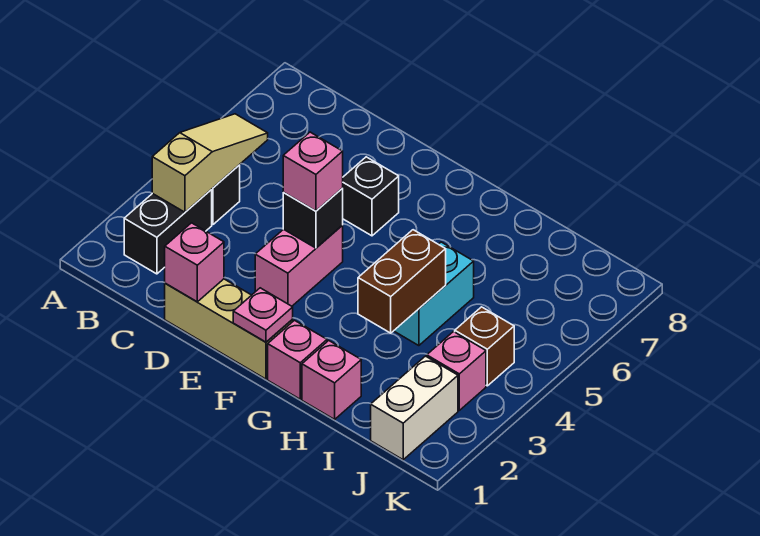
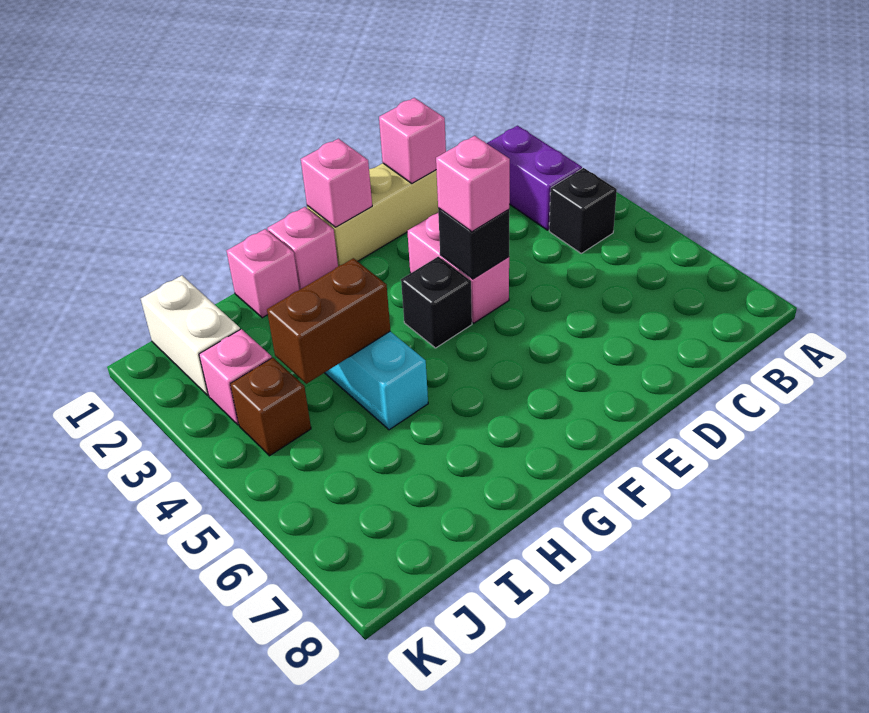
black 1x2 brick [124,189,212,274] -> purple 1x2 brick [487,126,582,230]
tan 1x3 slope [152,114,268,212] -> none
black 1x1 brick [343,157,399,236] -> black 1x1 brick moved to [401,257,472,348]
pink 1x1 plate [233,288,293,342] -> pink 1x1 brick [301,139,372,227]
brown 1x2 brick [358,230,446,333] -> brown 1x2 brick turned to [267,258,390,384]

